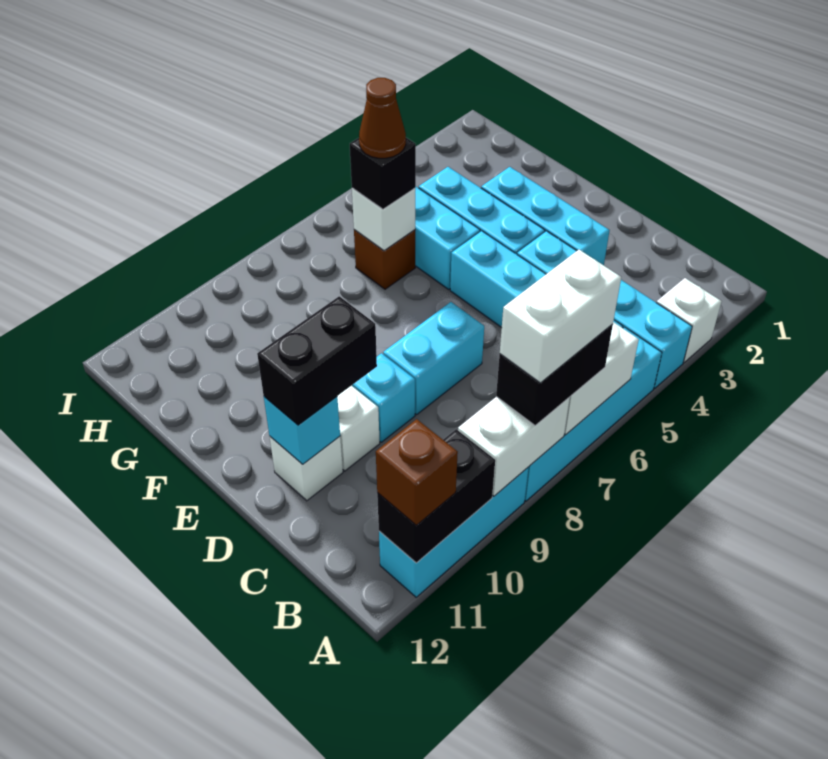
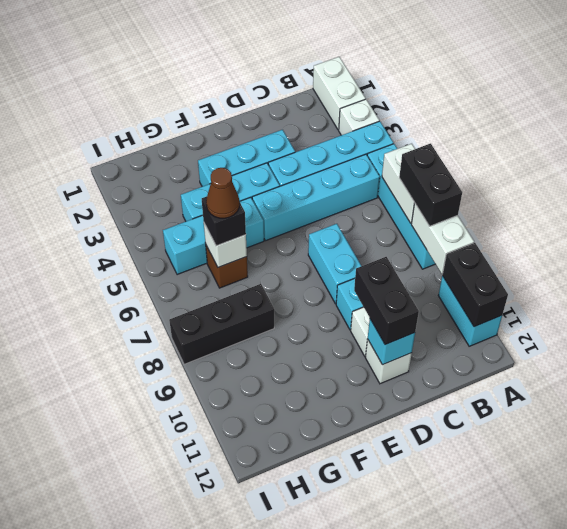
white 1x2 brick [500,250,621,383] -> white 1x2 brick moved to [313,57,366,130]
cyan 1x3 brick [379,467,529,597] -> cyan 1x2 brick [438,276,502,346]
brown 1x1 brick [376,419,458,526] -> none
none -> black 1x3 brick [169,284,274,364]

